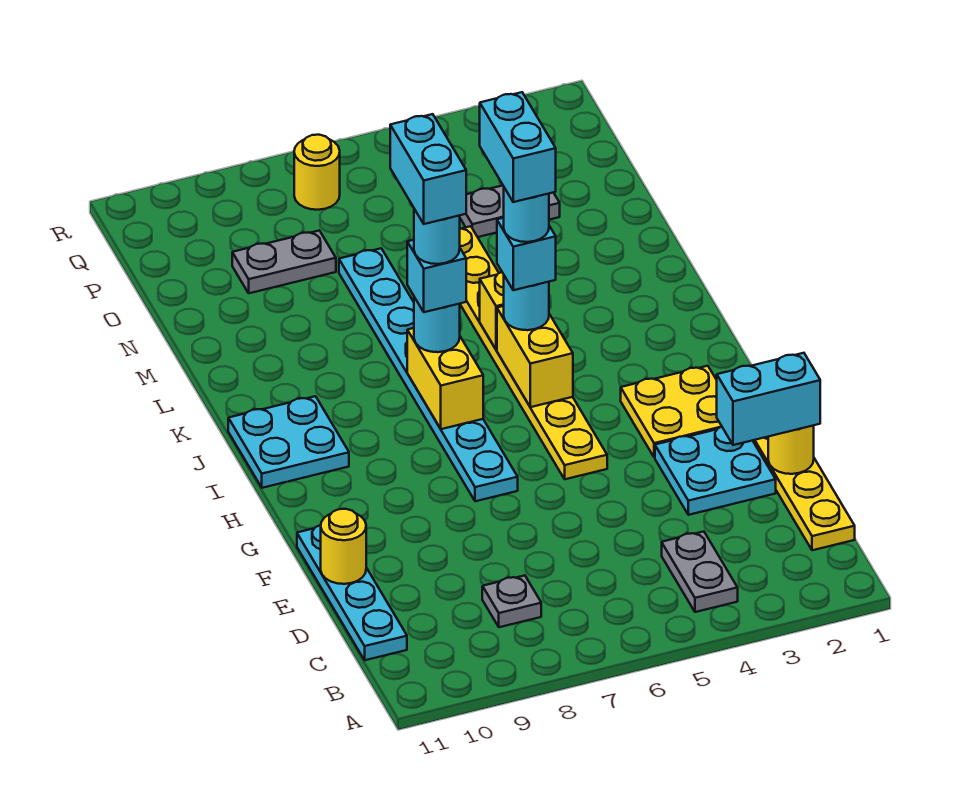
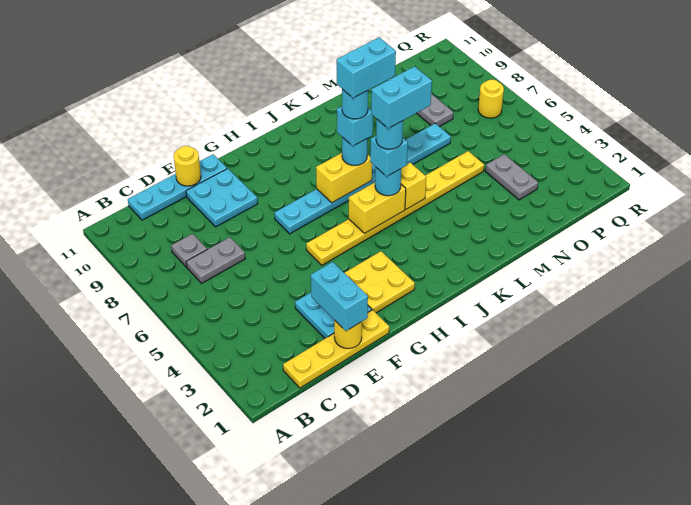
grey 1x2 plate [662,532,738,612] -> grey 1x2 plate moved to [186,237,245,283]
cyan 2x2 plate [228,396,349,488] -> cyan 2x2 plate moved to [186,169,258,227]

